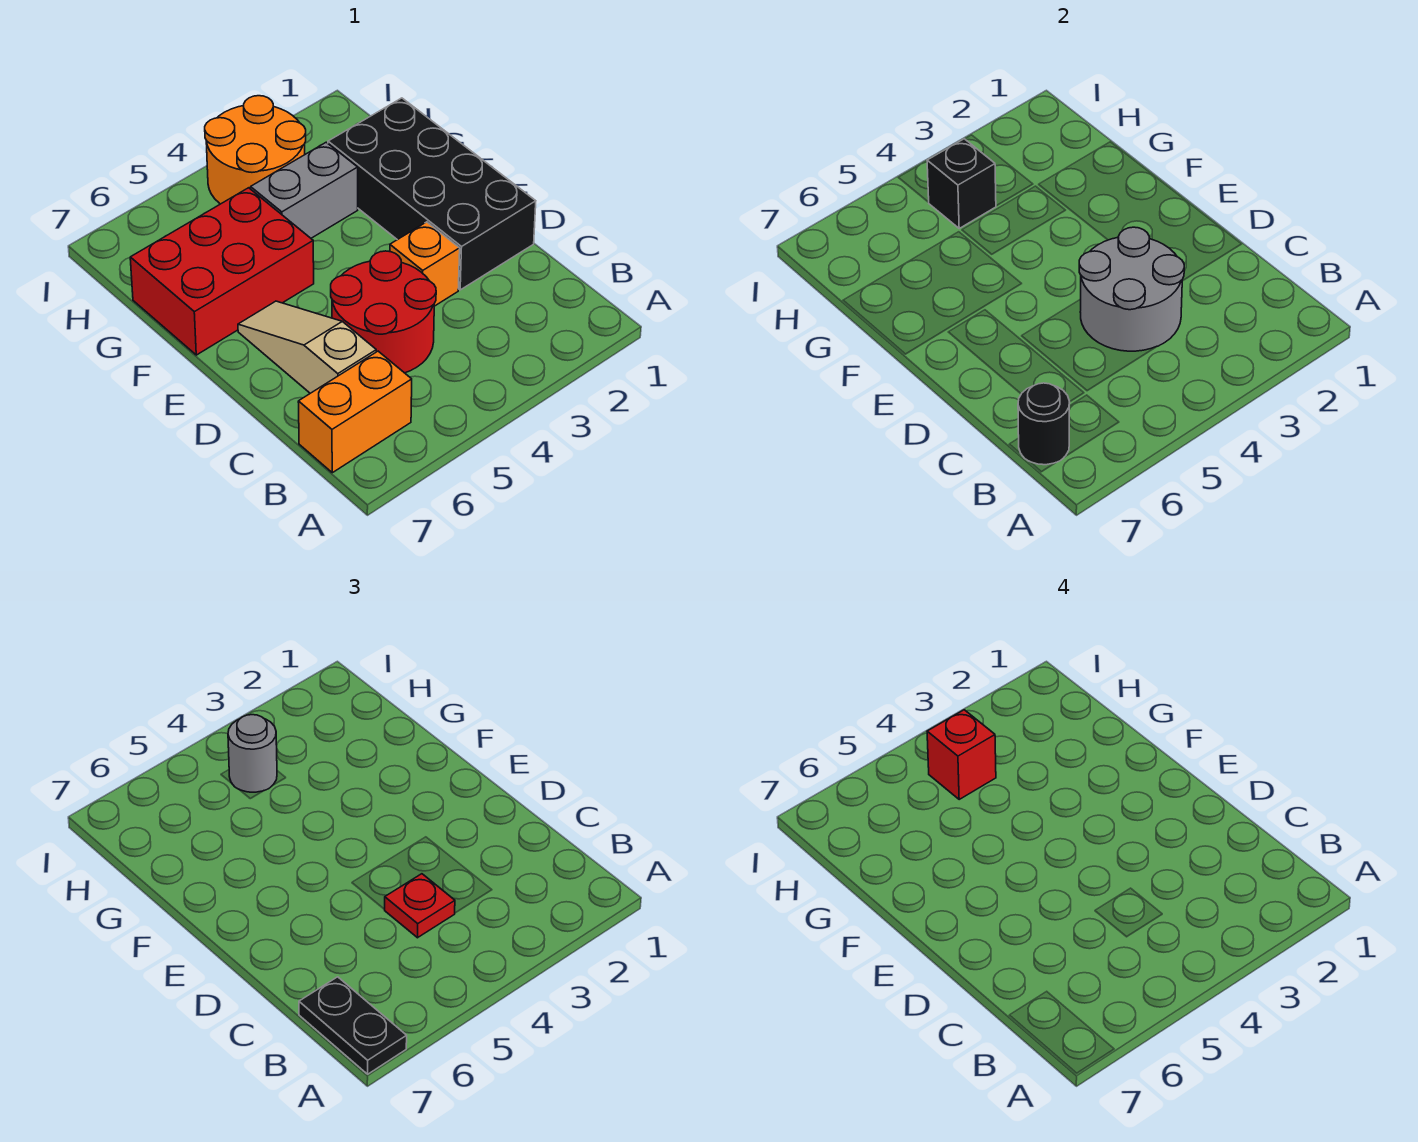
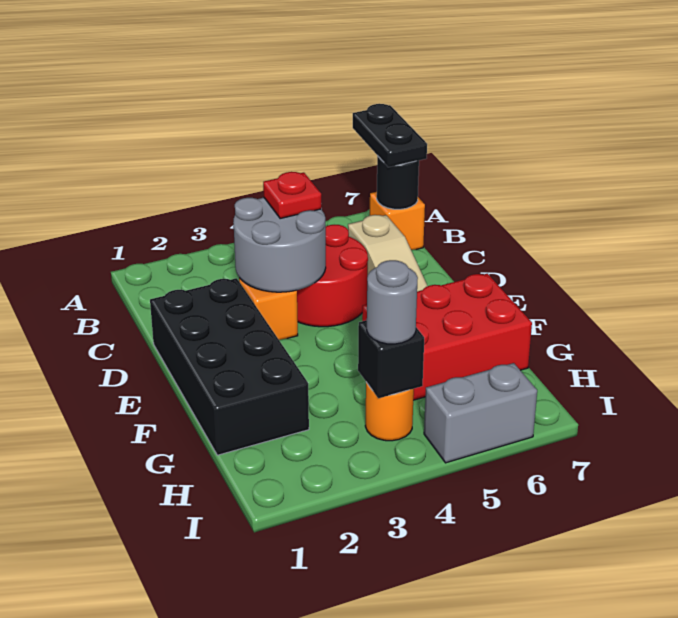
orange 1x2 brick [298,351,412,473] -> orange 1x1 brick [370,192,425,250]
grey 1x2 brick [251,142,358,238] -> grey 1x2 brick moved to [424,363,537,463]
orange 2x2 round brick [205,96,306,204] -> orange 1x1 round brick [365,382,414,441]
red 1x1 brick [927,710,996,799] -> none

